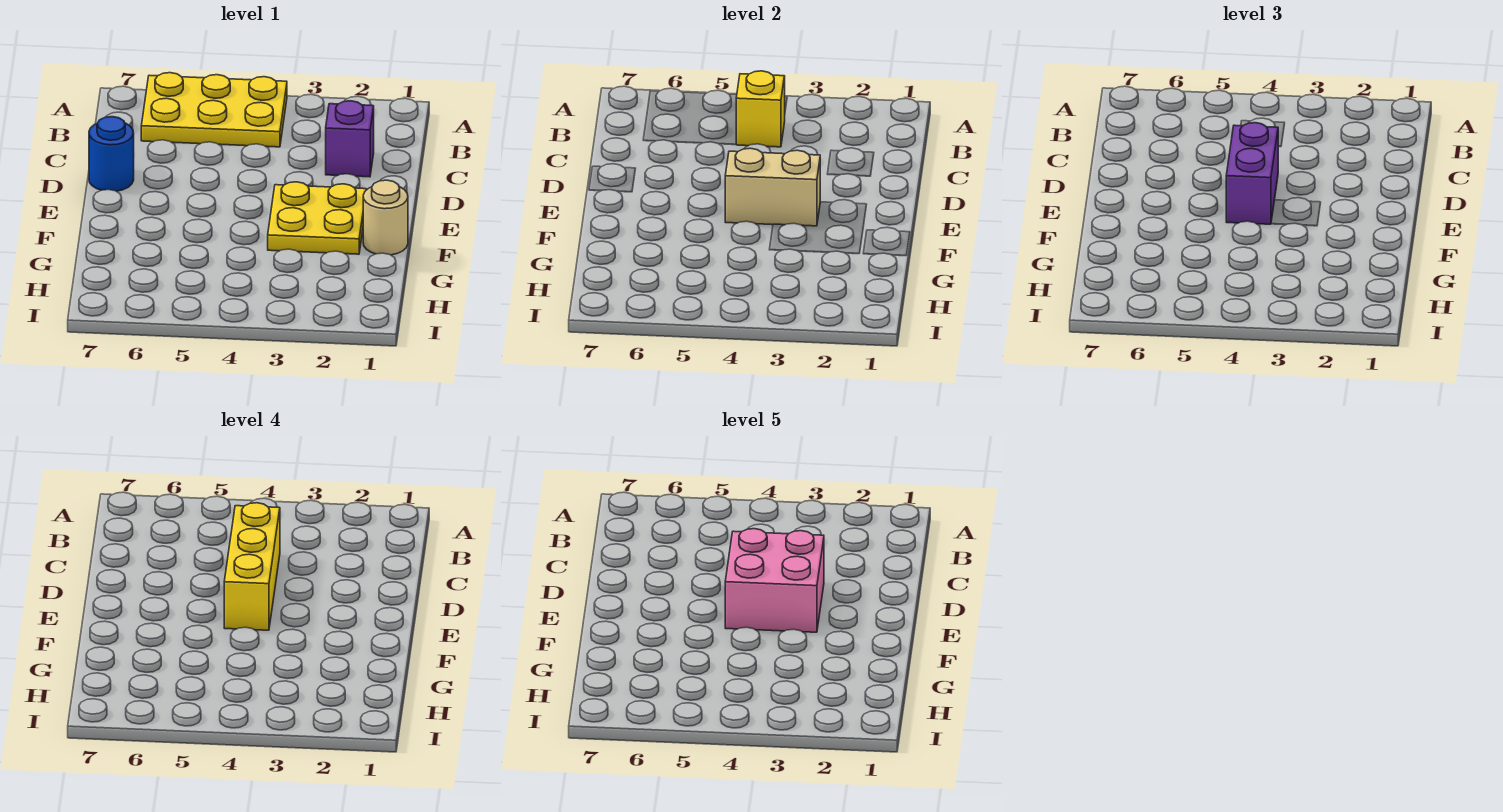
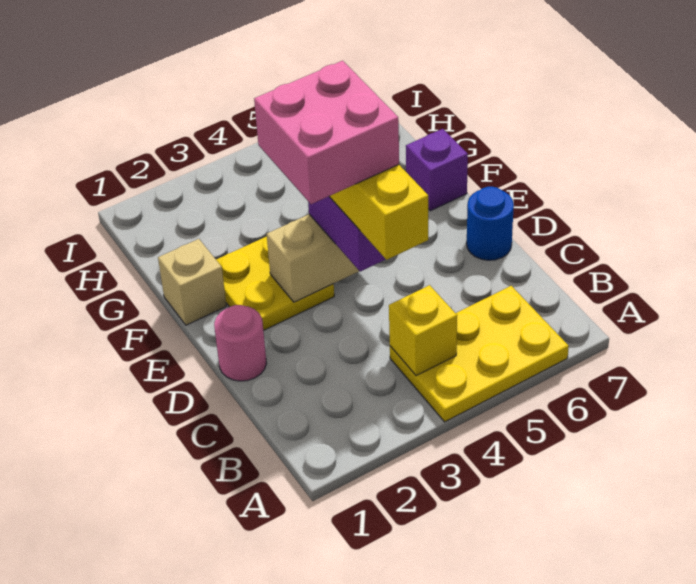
purple 1x1 brick [326,101,374,177] -> purple 1x1 brick moved to [406,129,468,211]
none -> pink 1x1 round brick [214,305,267,381]
tan 1x1 round brick [363,180,408,255] -> tan 1x1 brick [158,239,226,325]

